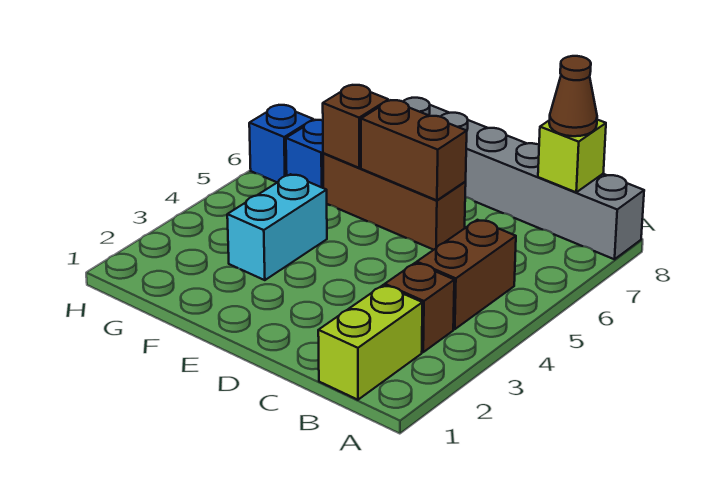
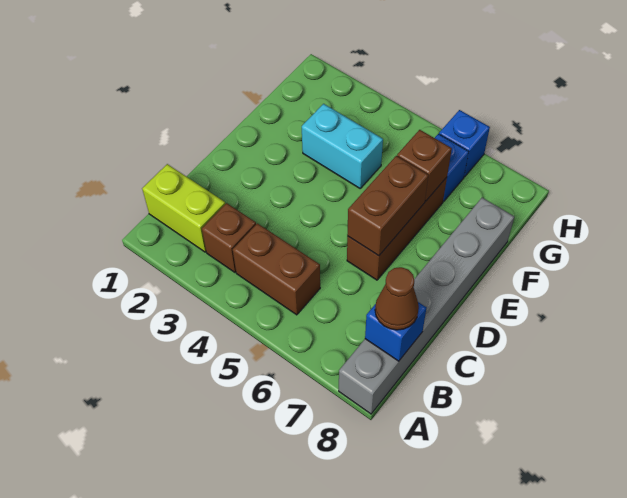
lime 1x1 brick [538,120,606,192] -> blue 1x1 brick [365,302,427,361]

